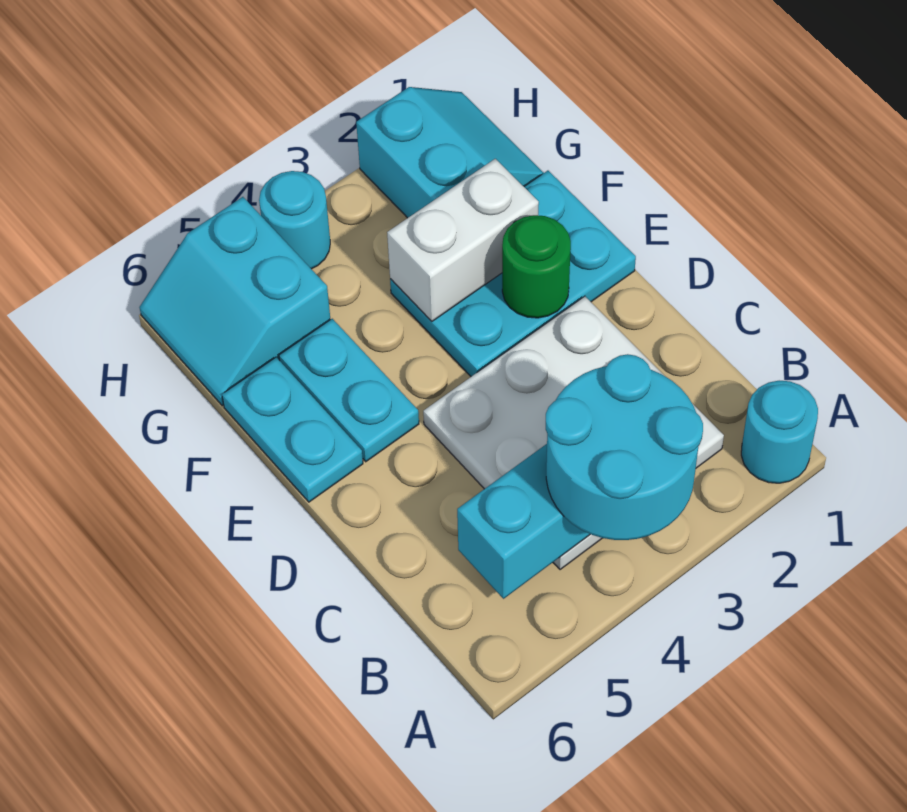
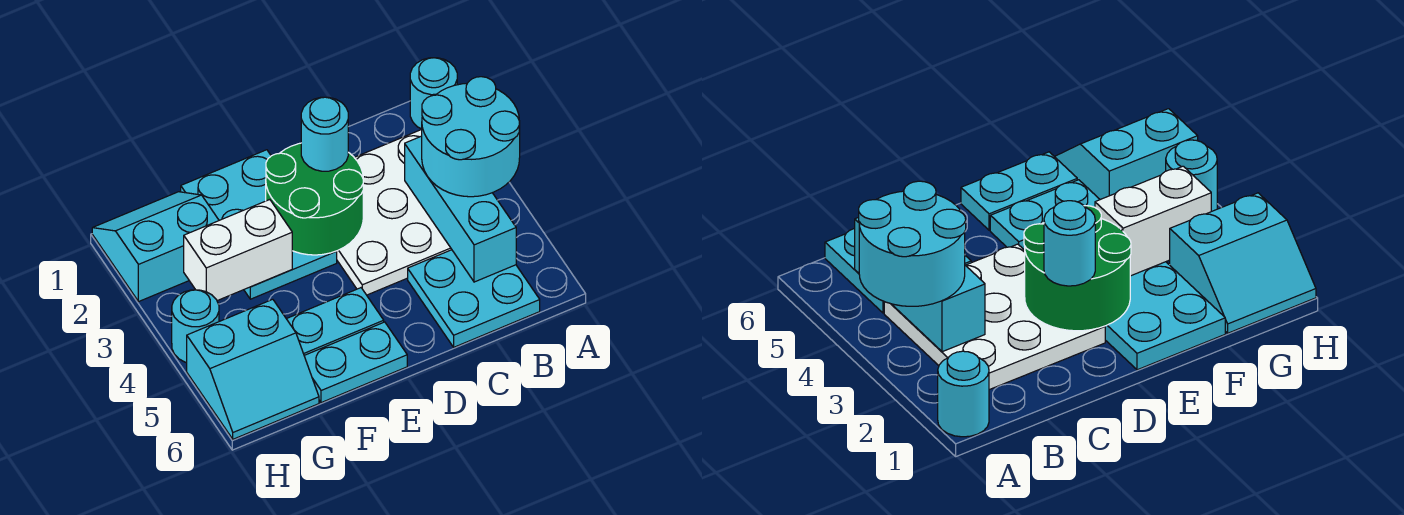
none -> cyan 2x2 plate [408,250,540,347]
none -> cyan 1x1 round brick [301,97,348,171]
green 1x1 round brick [502,215,571,318] -> green 2x2 round brick [266,143,363,255]
white 1x2 brick [387,159,539,321] -> white 1x2 brick turned to [184,200,292,301]

